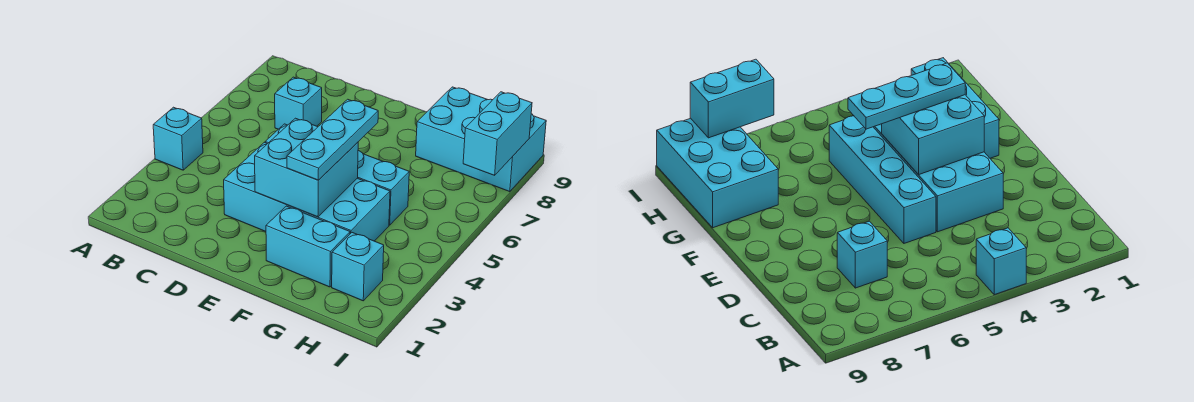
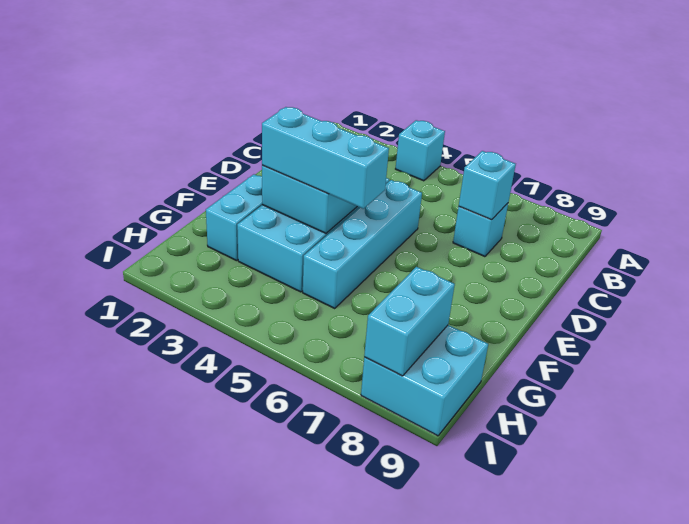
cyan 1x3 plate [287,99,378,180] -> cyan 1x3 brick [262,107,389,209]
cyan 2x3 brick [416,87,546,192] -> cyan 2x2 brick [361,325,488,436]
cyan 1x1 brick [332,233,384,301] -> cyan 1x1 brick moved to [459,151,516,220]
cyan 1x2 brick [463,92,532,175] -> cyan 1x2 brick turned to [364,267,455,376]

